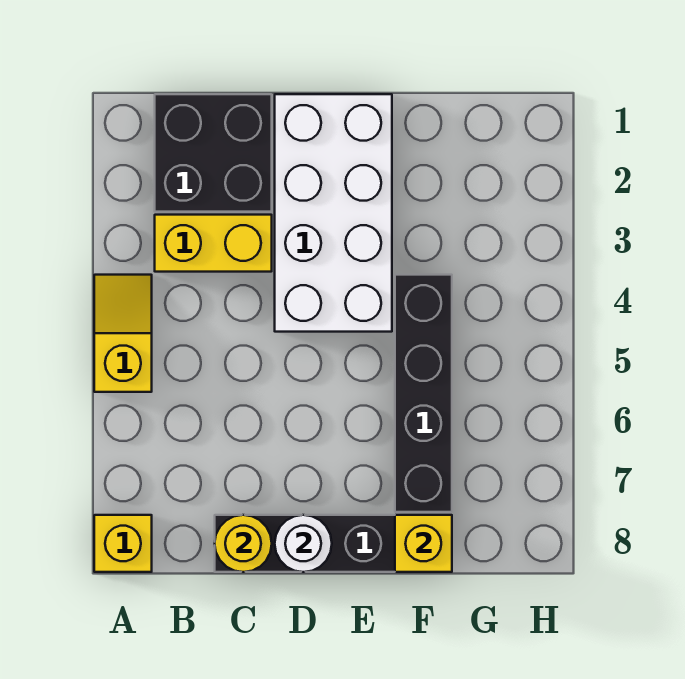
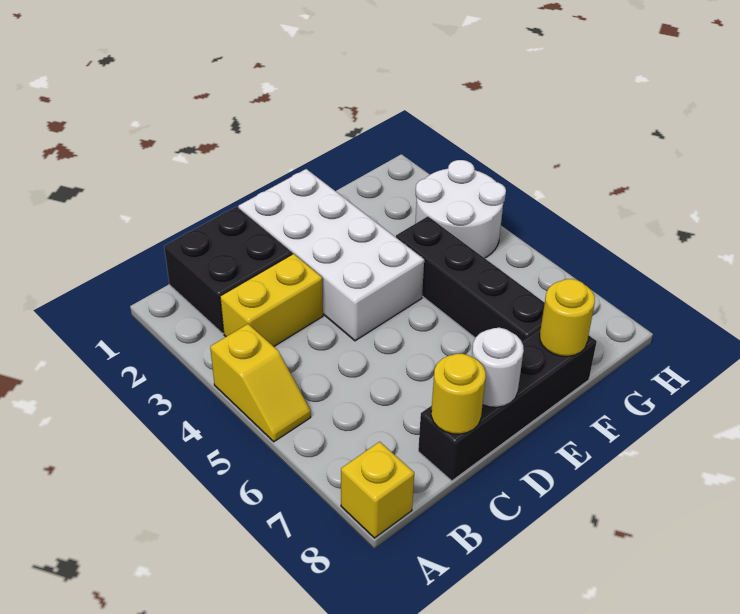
yellow 1x2 slope [94,275,152,392] -> yellow 1x2 slope turned to [210,324,311,442]
yellow 1x1 brick [395,515,452,572] -> yellow 1x1 round brick [540,279,595,356]
none -> white 2x2 round brick [415,160,506,258]

